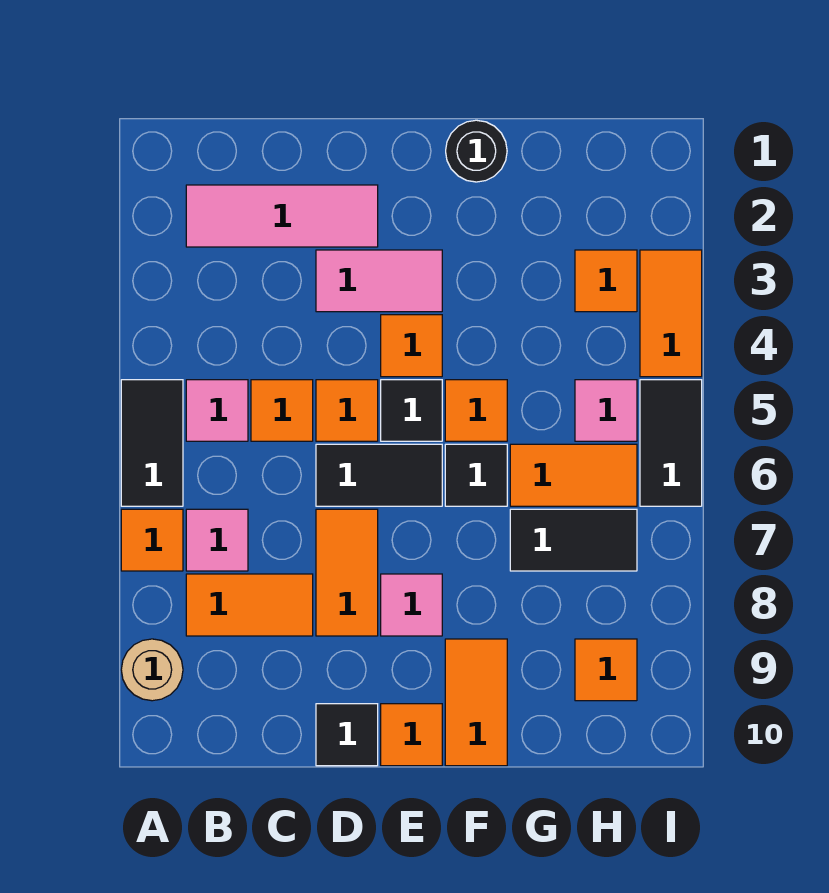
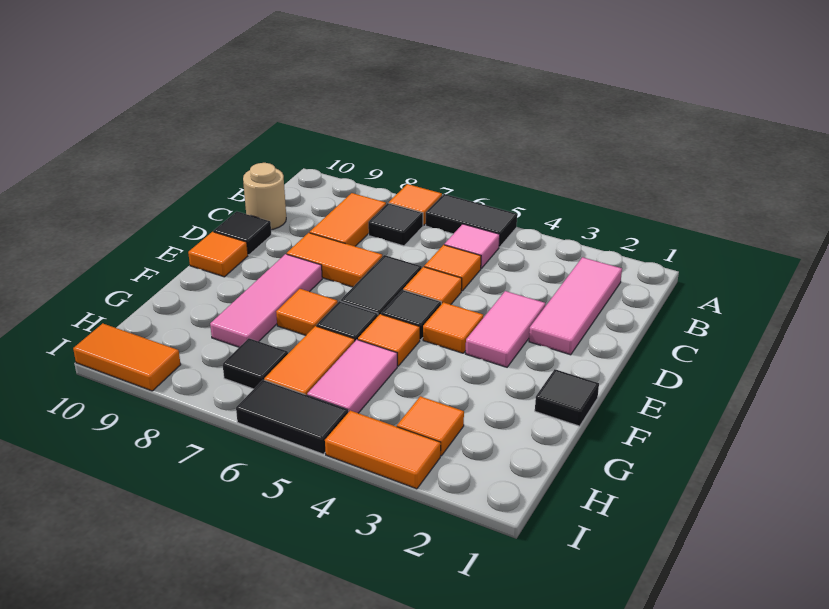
tan 1x1 round brick [121,639,183,701] -> tan 1x1 round brick moved to [243,163,286,230]
pink 1x1 tile [186,509,248,571] -> black 1x1 tile [368,203,423,246]
pink 1x1 tile [381,574,442,636] -> pink 1x3 tile [210,254,322,347]
black 1x1 round brick [446,120,507,182] -> black 1x1 tile [535,369,599,426]
orange 1x2 tile [445,639,507,766] -> orange 1x2 tile moved to [73,323,181,391]
black 1x2 tile [510,509,637,571] -> black 1x1 tile [223,338,288,389]
pink 1x1 tile [575,380,637,441] -> pink 1x2 tile [307,340,397,413]
orange 1x1 tile [575,639,637,701] -> orange 1x1 tile moved to [276,289,338,335]

